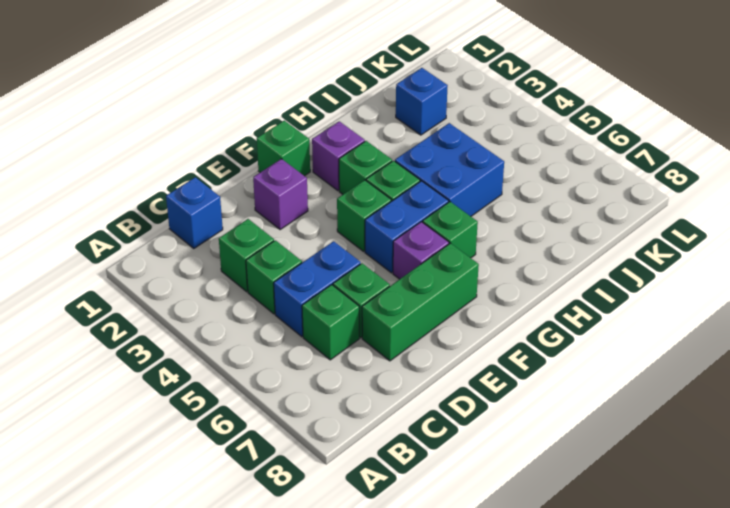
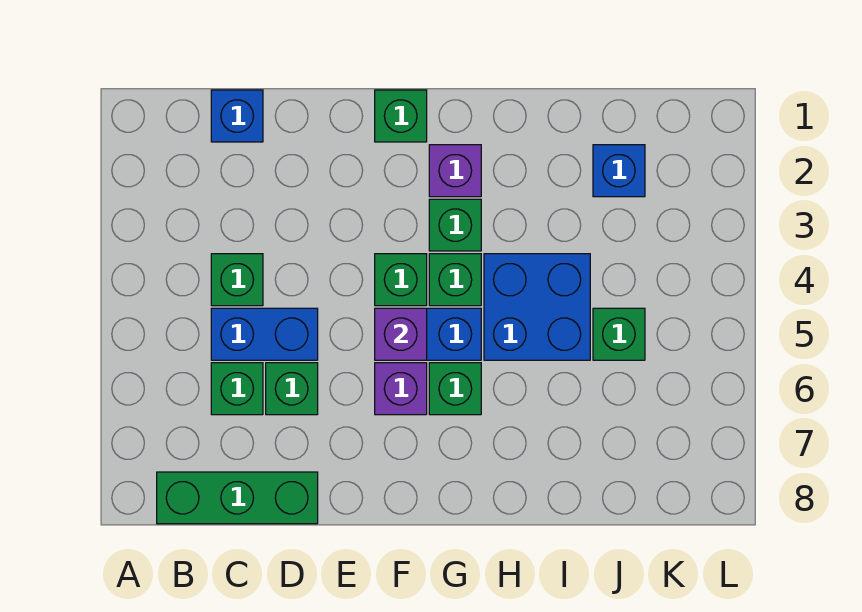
green 1x1 brick [219,219,274,292] -> green 1x1 brick moved to [593,308,645,360]
green 1x3 brick [362,243,479,361] -> green 1x3 brick moved to [157,472,318,524]
purple 1x1 brick [253,159,308,230] -> purple 1x1 brick moved to [375,308,427,360]

